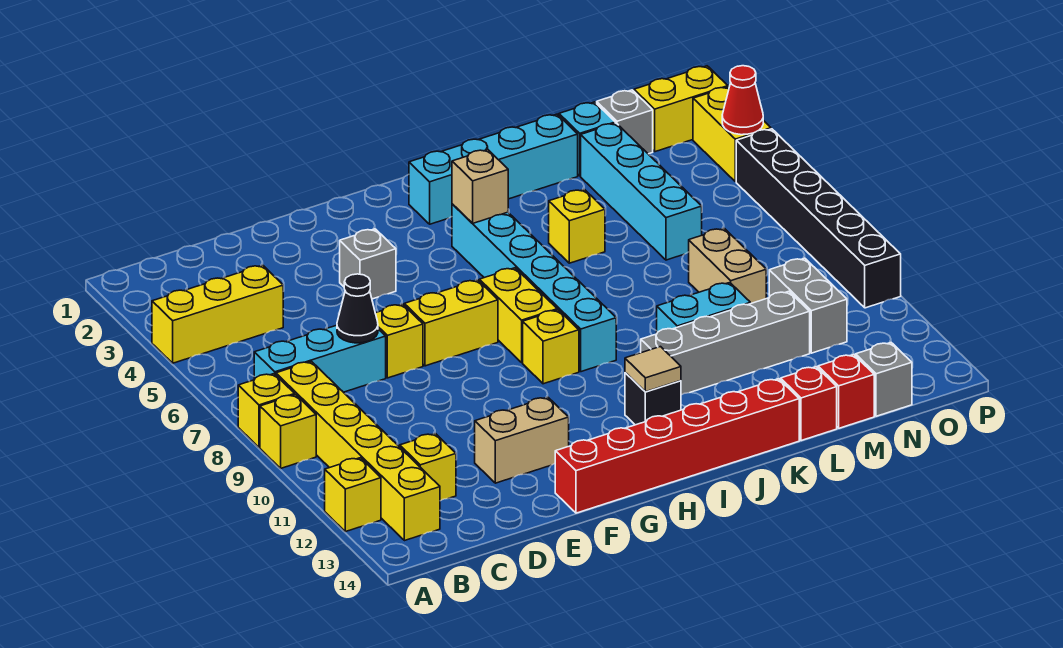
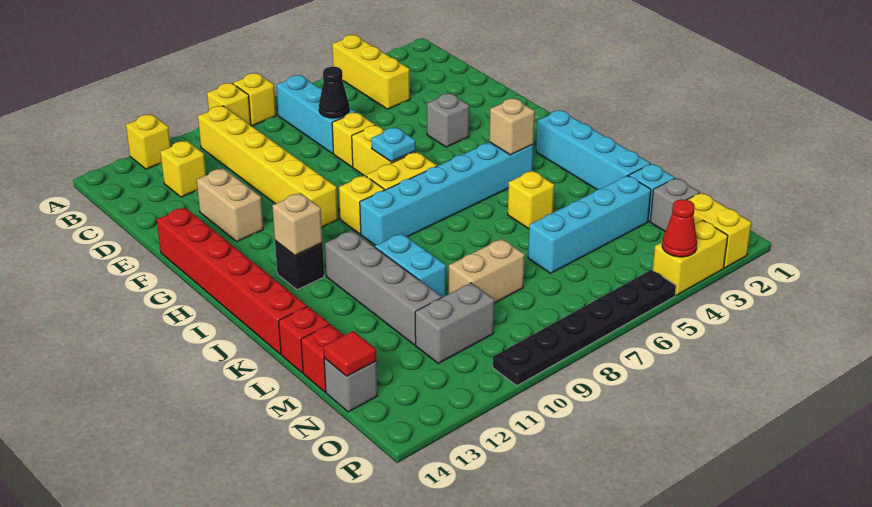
yellow 1x6 brick [276,362,440,541] -> yellow 1x6 brick turned to [198,106,338,227]
none -> cyan 1x1 plate [371,127,416,162]
tan 1x1 tile [625,347,681,392] -> tan 1x1 brick [272,193,322,255]
none -> red 1x1 tile [324,331,377,376]
black 1x6 brick [736,129,901,308] -> black 1x6 plate [493,270,676,386]

